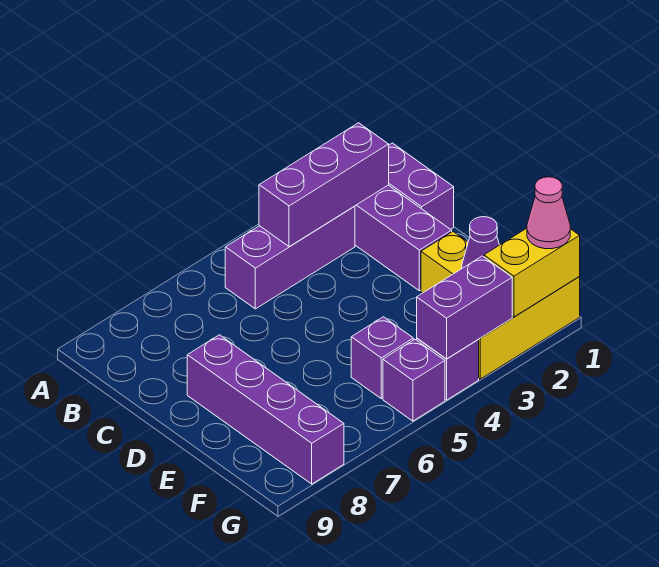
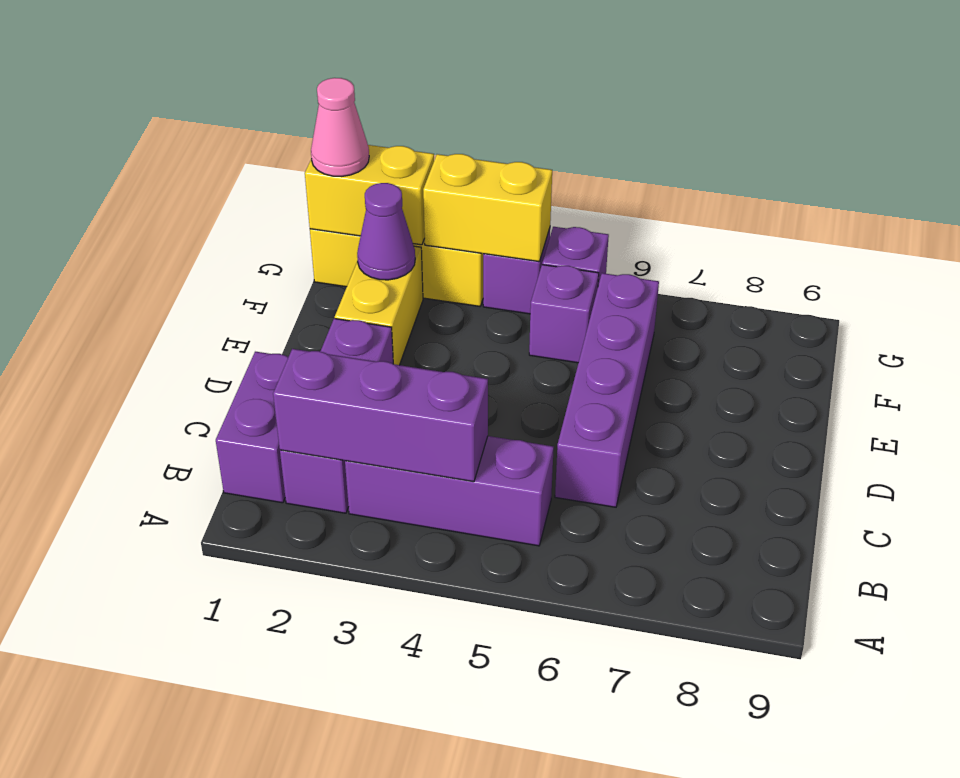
purple 1x4 brick [187,335,344,484] -> purple 1x4 brick moved to [555,273,659,507]
purple 1x2 brick [417,256,512,359] -> yellow 1x2 brick [423,154,552,262]

